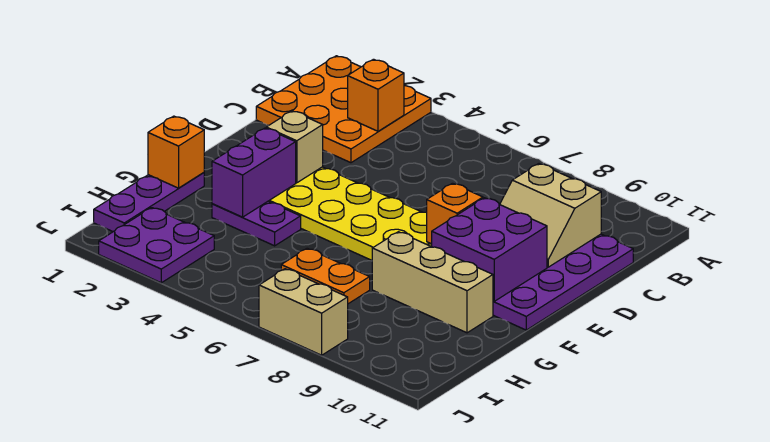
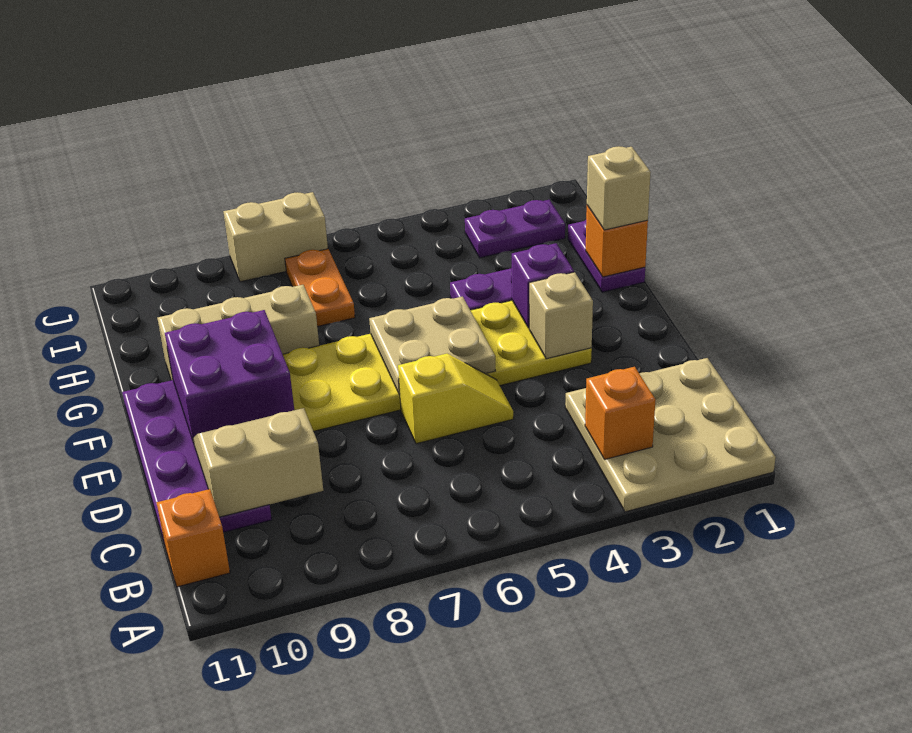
orange 3x3 plate [256,56,431,163] -> tan 3x3 plate [565,358,776,512]
none -> yellow 1x2 slope [398,354,513,444]
none -> tan 2x2 plate [369,297,496,395]
orange 1x1 brick [427,183,483,244] -> orange 1x1 brick moved to [157,489,230,587]
purple 1x2 brick [212,128,296,217] -> purple 1x1 brick [512,243,574,328]
purple 1x3 plate [94,173,204,232] -> purple 1x2 plate [568,220,645,292]
none -> tan 1x1 brick [587,146,651,230]
orange 1x2 plate [281,248,370,304] -> orange 1x2 plate turned to [285,249,355,327]
purple 2x2 plate [99,208,214,283] -> purple 1x2 plate [465,200,565,258]

